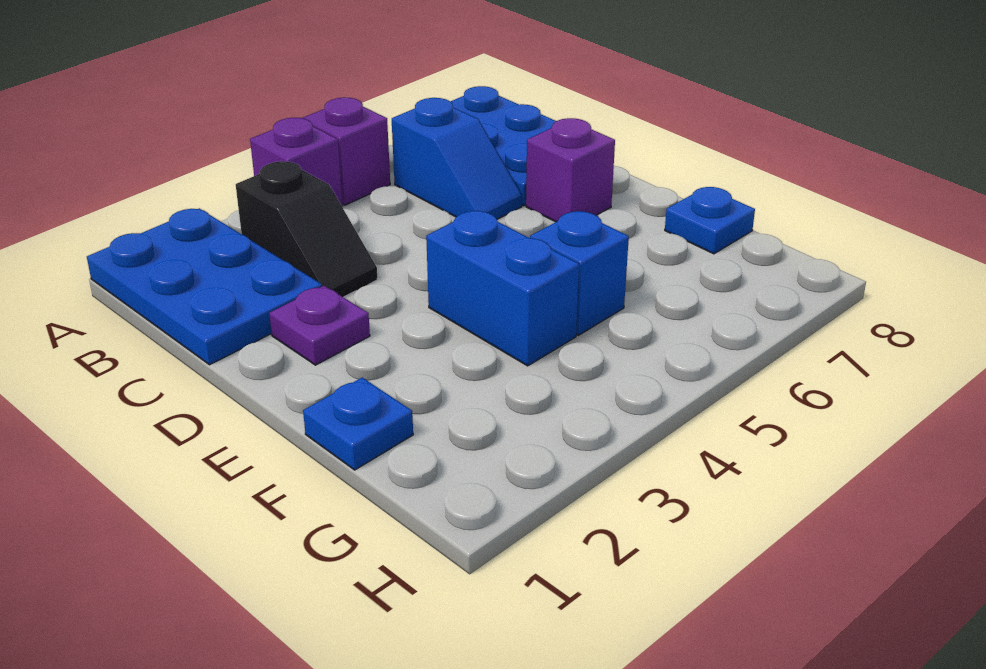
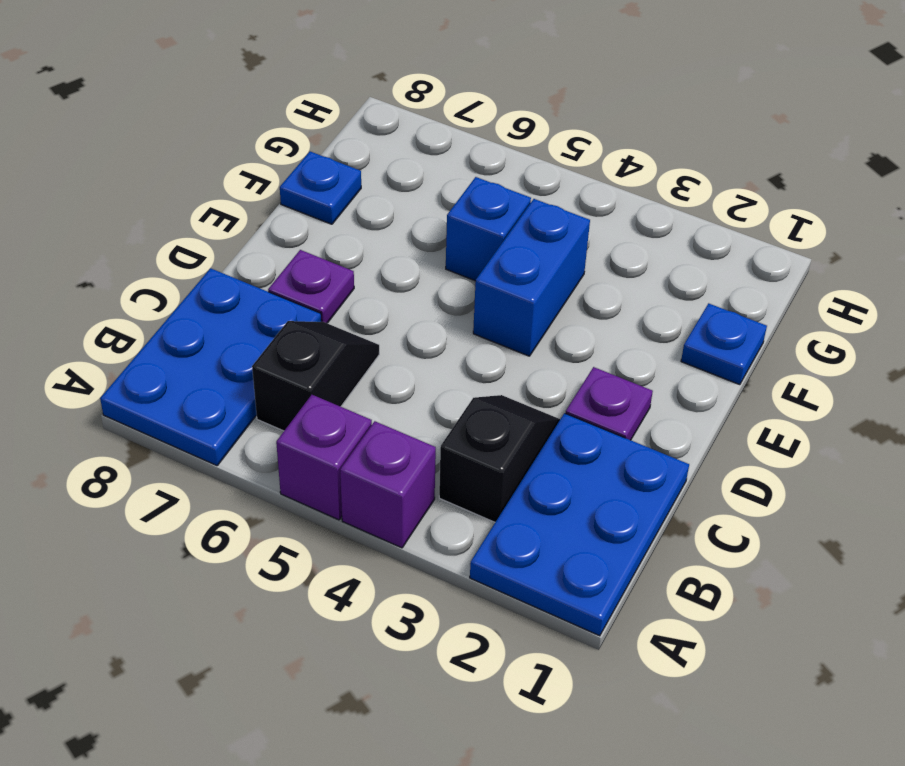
blue 1x2 slope [392,98,522,219] -> black 1x2 slope [252,321,379,431]
purple 1x1 brick [526,118,615,222] -> purple 1x1 plate [268,250,354,323]

